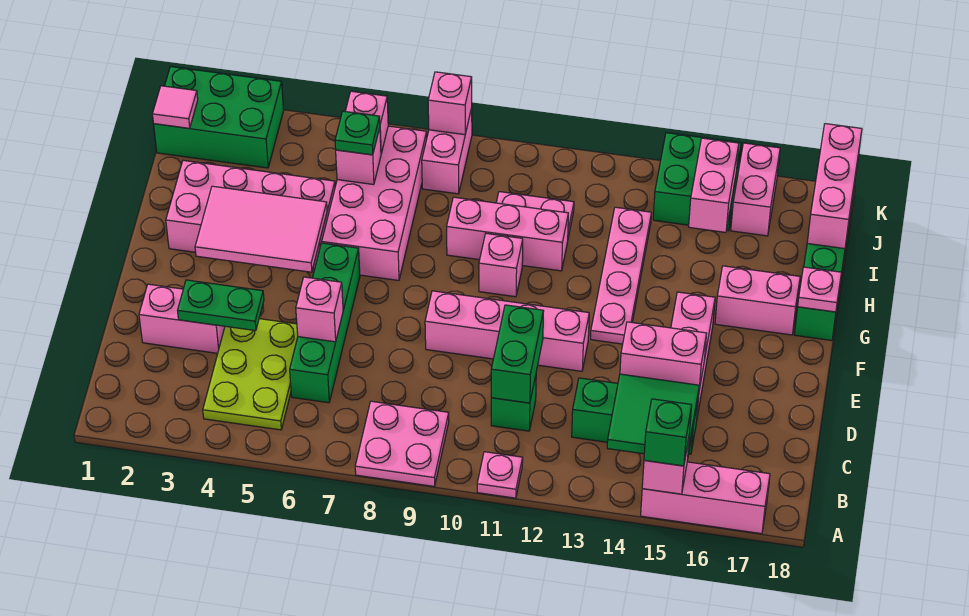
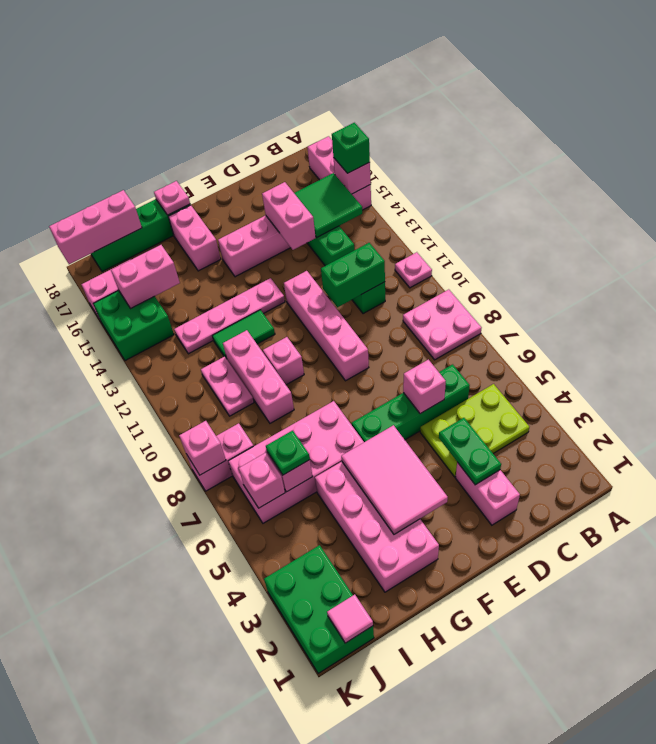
none -> green 1x2 tile [213,310,275,357]

